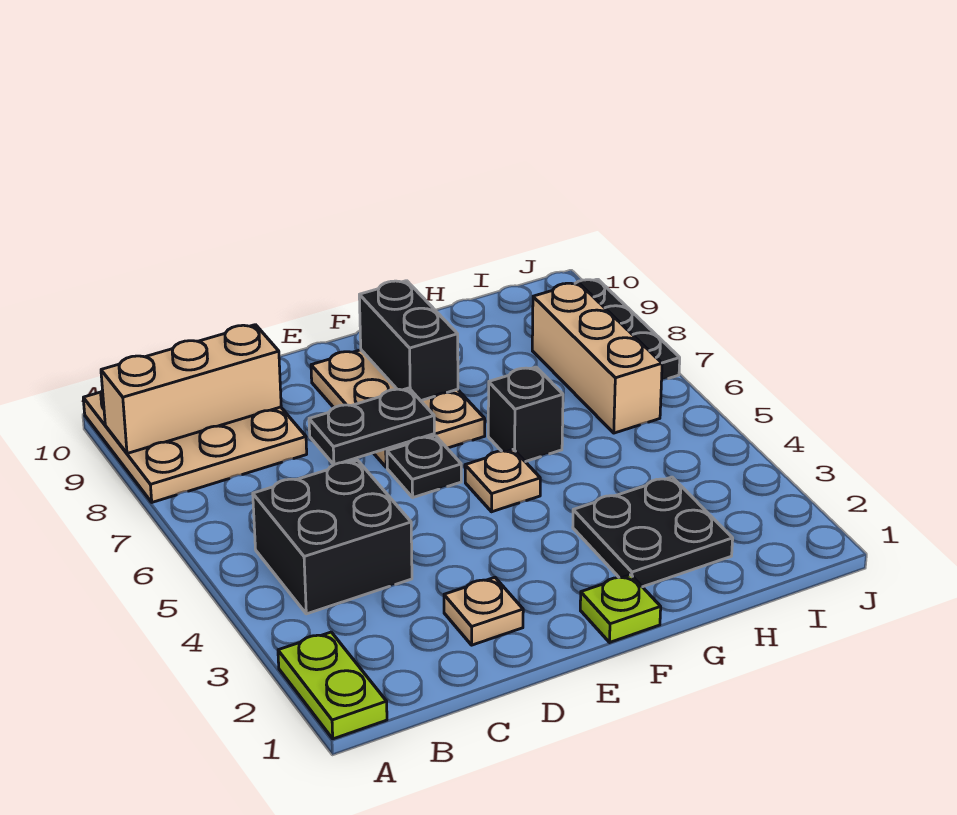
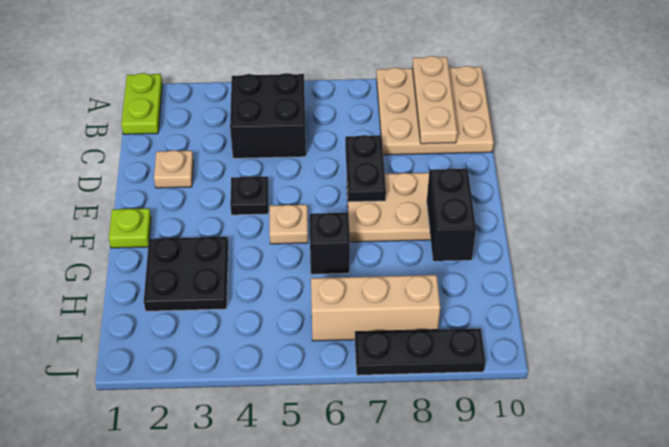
lime 1x2 plate [278,632,387,739] -> lime 1x2 plate turned to [121,73,162,134]
tan 1x3 brick [101,325,281,454] -> tan 1x3 plate [412,56,457,144]
black 1x1 plate [387,436,461,497] -> black 1x1 plate moved to [230,177,268,215]
black 1x2 brick [359,281,458,401] -> black 1x2 brick turned to [427,169,476,261]

